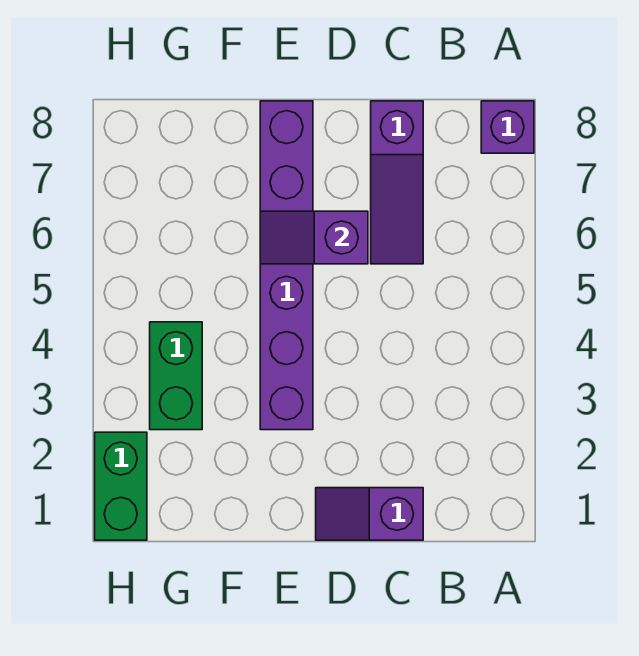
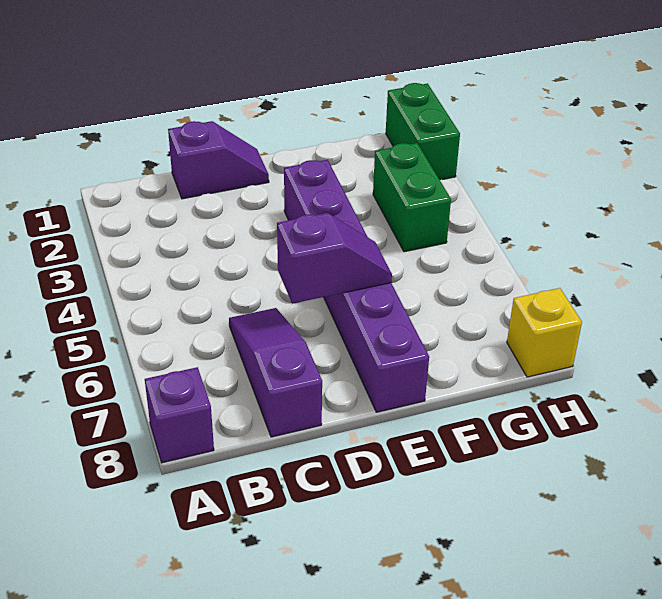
none -> yellow 1x1 brick [507,288,582,377]

